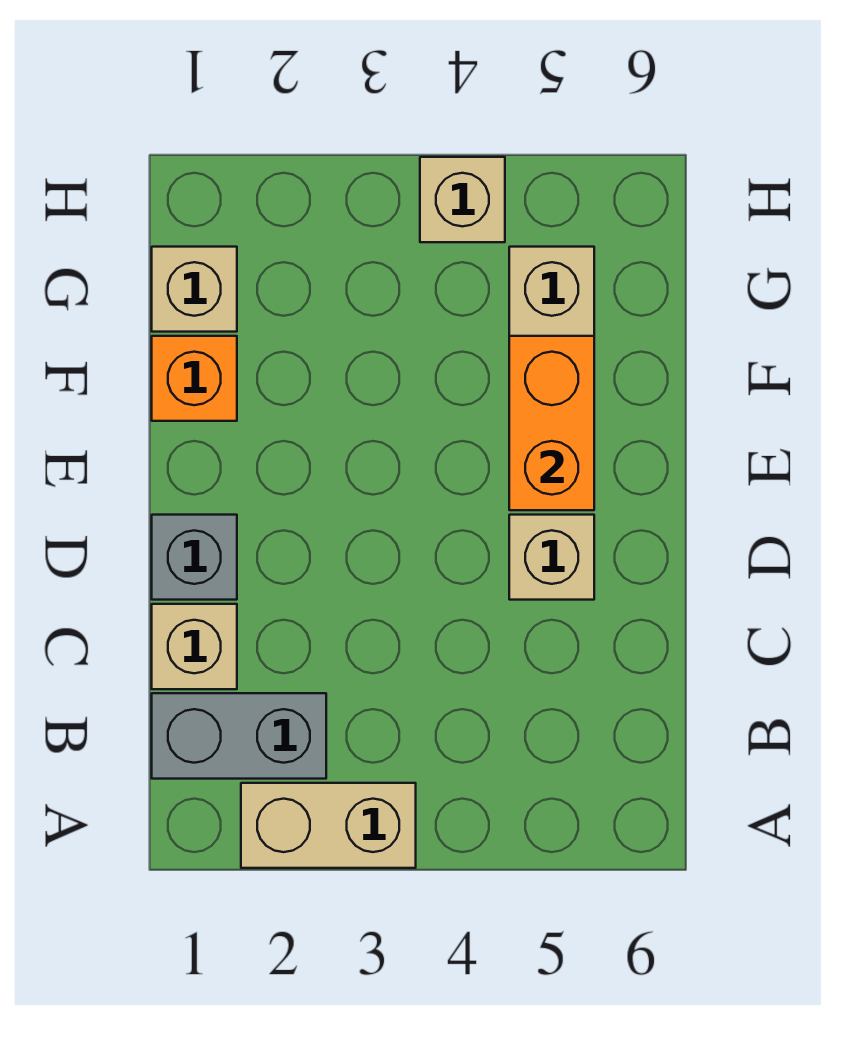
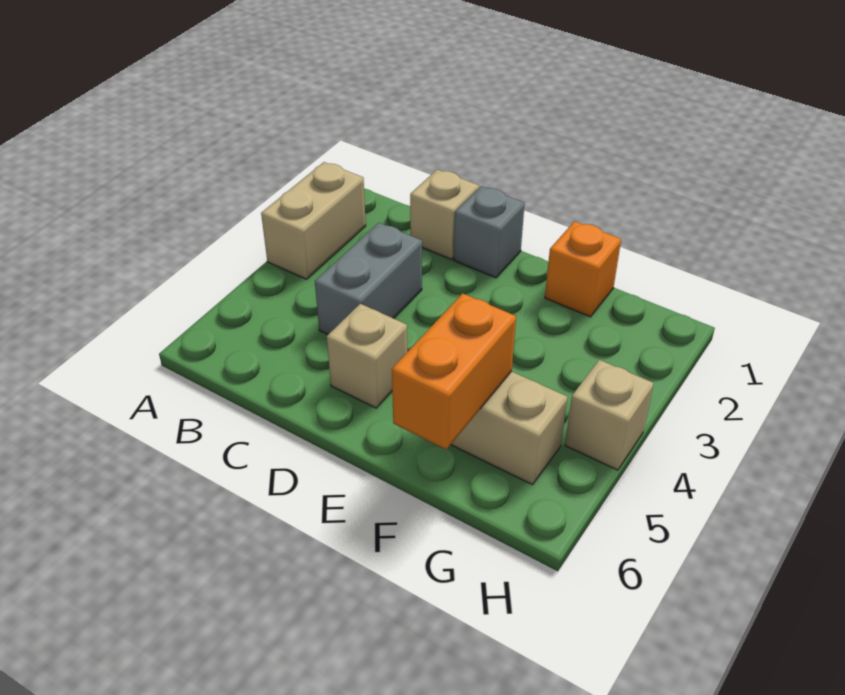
grey 1x2 brick [152,693,326,779] -> grey 1x2 brick moved to [315,223,422,334]
orange 1x2 brick [509,336,594,510] -> orange 1x2 brick turned to [392,293,516,449]
tan 1x1 brick [152,247,237,332] -> none

